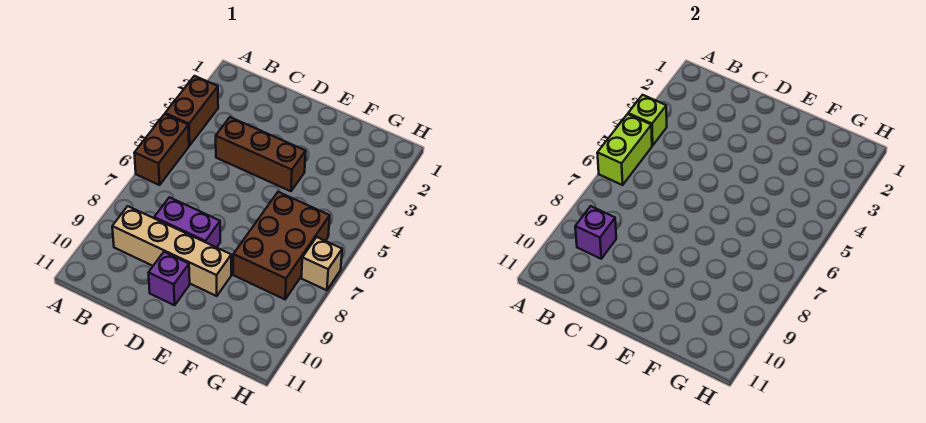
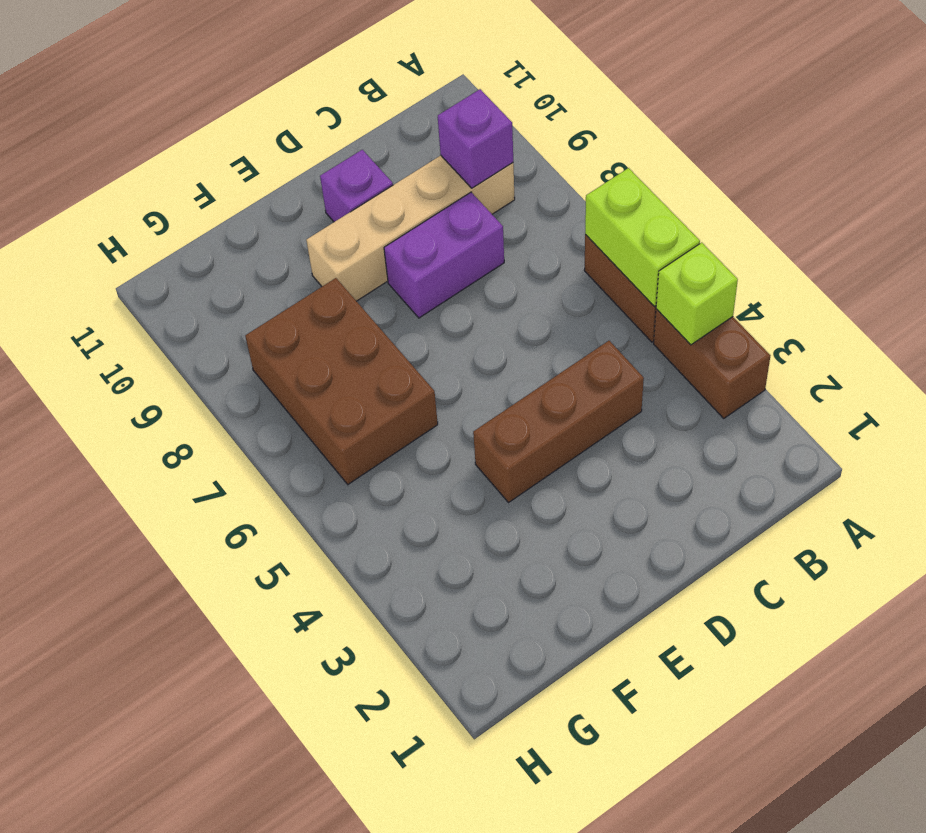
tan 1x1 brick [301,237,342,290] -> none

